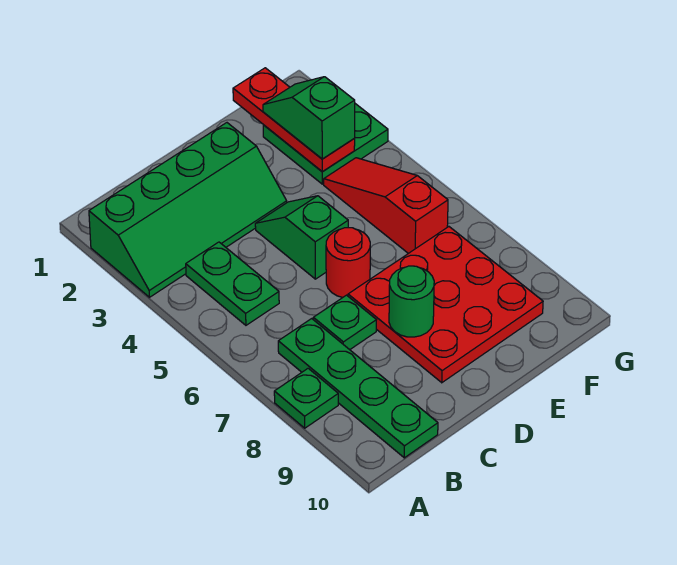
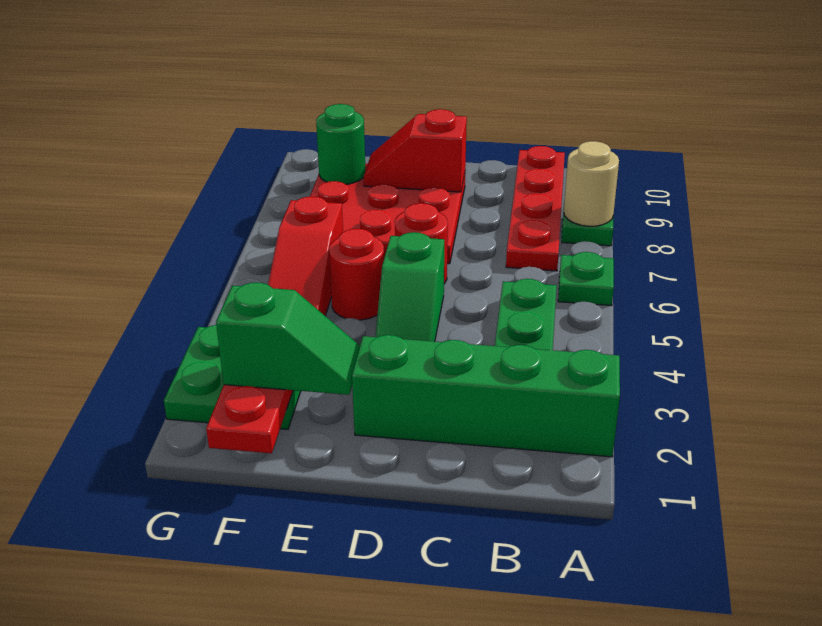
none -> tan 1x1 round brick [564,141,619,226]
green 1x4 plate [278,319,438,458] -> red 1x4 plate [506,146,565,271]
green 1x1 plate [313,295,376,350] -> green 1x1 plate moved to [558,252,614,306]
green 1x1 round brick [389,266,434,337] -> green 1x1 round brick moved to [316,104,365,184]
none -> red 1x2 slope [364,109,467,192]
none -> red 1x1 round brick [329,229,384,320]
green 1x2 slope [263,77,355,159] -> green 1x2 slope turned to [216,283,360,395]

